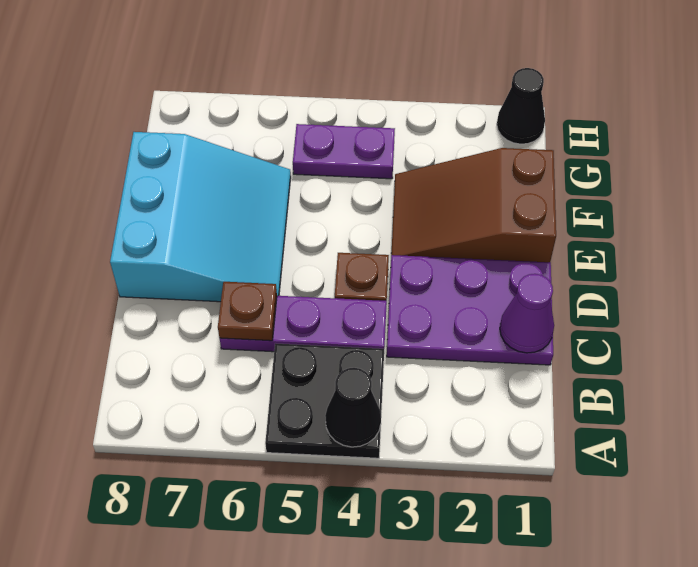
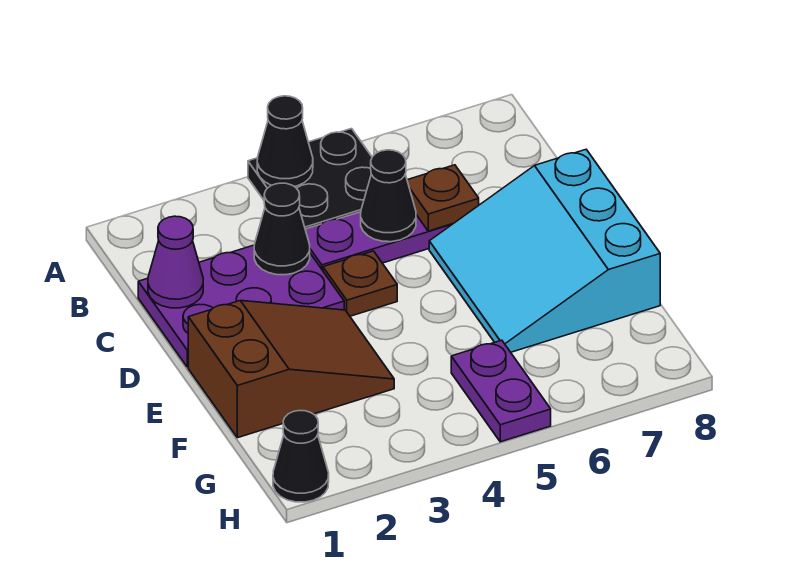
none -> black 1x1 cone [254,183,310,275]
none -> black 1x1 cone [361,150,416,242]
purple 1x2 plate [293,124,395,179] -> purple 1x2 plate turned to [451,340,551,442]

